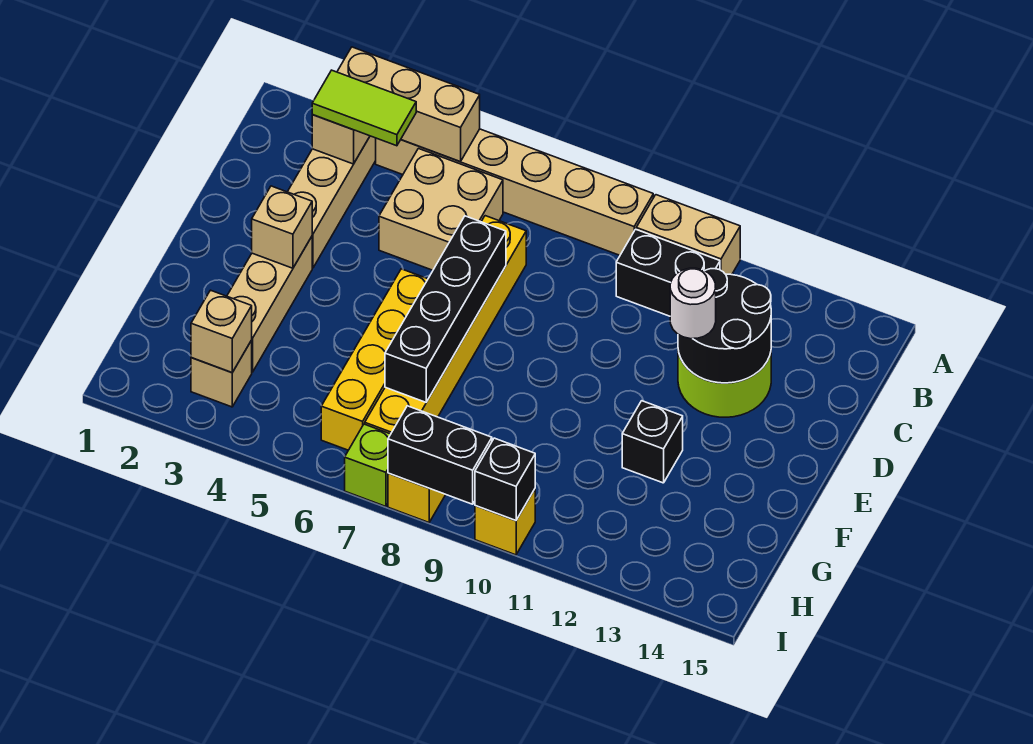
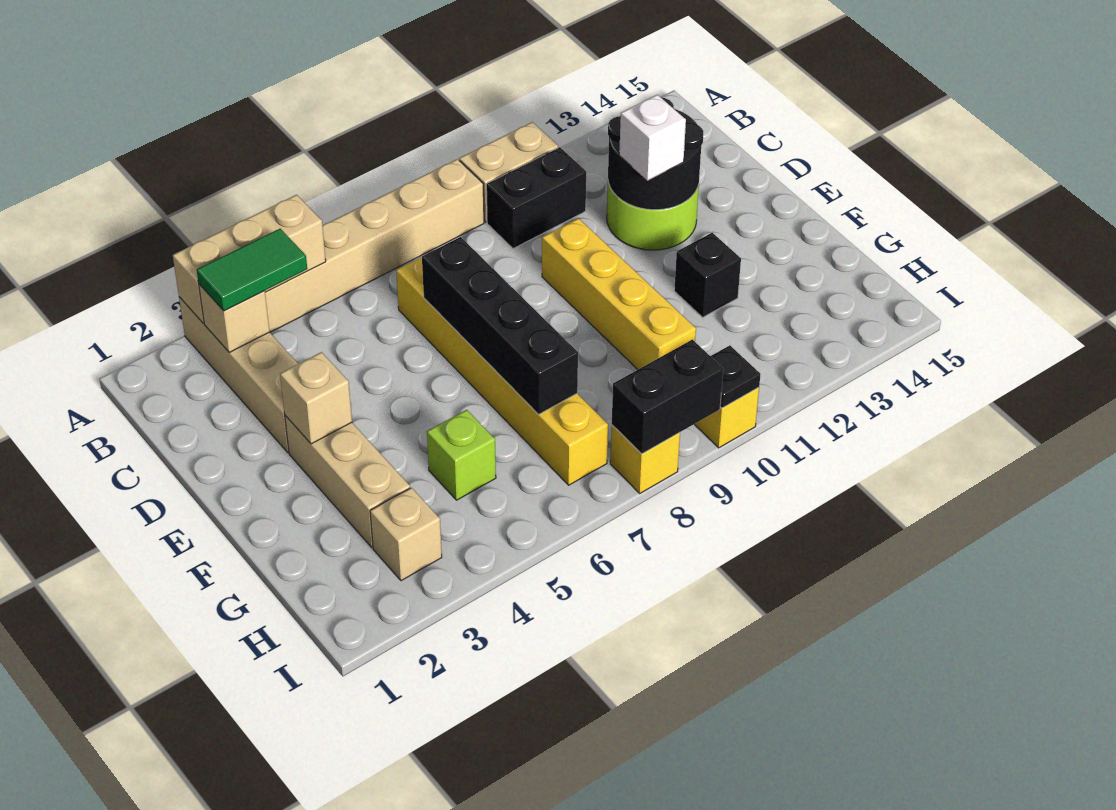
lime 1x2 tile [312,70,416,146] -> green 1x2 tile [197,229,307,311]
tan 2x2 brick [379,149,503,270] -> none
white 1x1 round brick [670,268,716,339] -> white 1x1 brick [619,95,686,181]
yellow 1x4 brick [321,269,428,450] -> yellow 1x4 brick moved to [542,218,696,369]
tan 1x1 brick [191,290,252,373] -> none
lime 1x1 brick [345,424,391,506] -> lime 1x1 brick moved to [427,410,496,500]
black 1x1 brick [475,438,535,521] -> black 1x1 plate [711,345,760,408]

